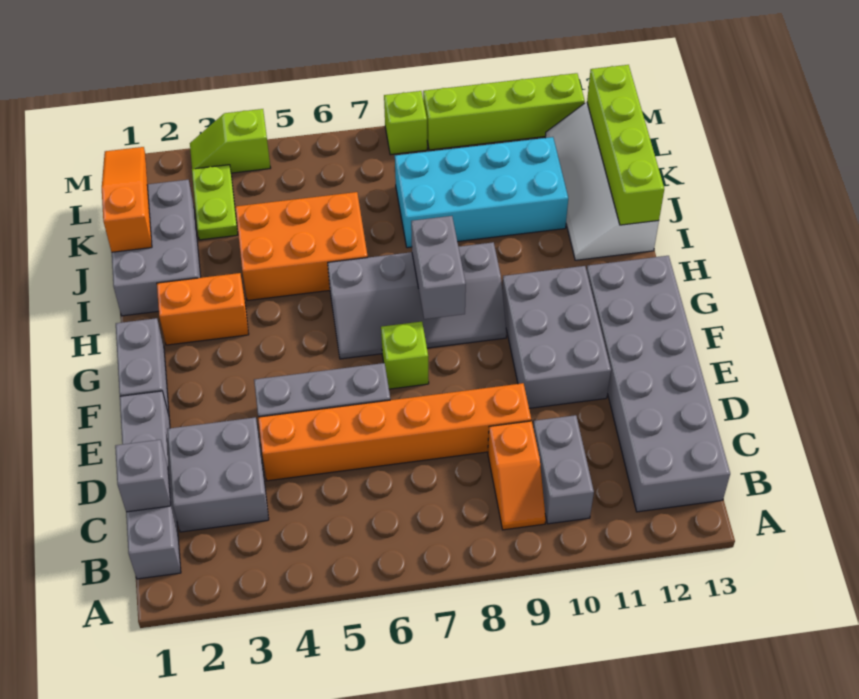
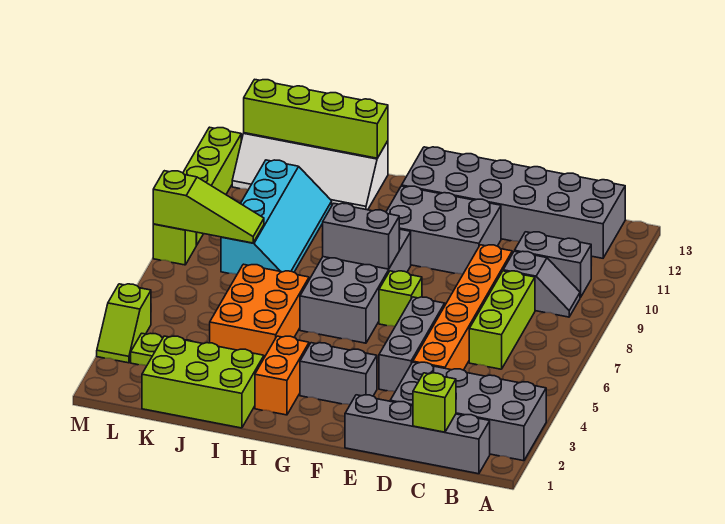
orange 1x2 slope [488,421,546,530] -> grey 1x2 slope [503,251,580,317]
grey 1x1 brick [115,440,171,512] -> lime 1x1 brick [413,373,456,432]
grey 2x2 brick [167,417,269,532] -> grey 2x4 brick [390,362,546,461]
none -> lime 1x3 brick [469,271,535,369]
grey 1x2 brick [116,318,169,415] -> grey 1x2 brick moved to [300,343,377,405]
grey 2x4 slope [328,242,507,359] -> grey 2x4 brick [300,229,411,343]
grey 2x3 brick [112,180,201,316] -> lime 2x3 brick [142,336,264,428]
orange 1x3 slope [102,147,152,252] -> none
cyan 2x4 brick [395,137,568,248] -> cyan 2x4 slope [221,160,332,274]
none -> lime 1x3 slope [153,171,264,243]

